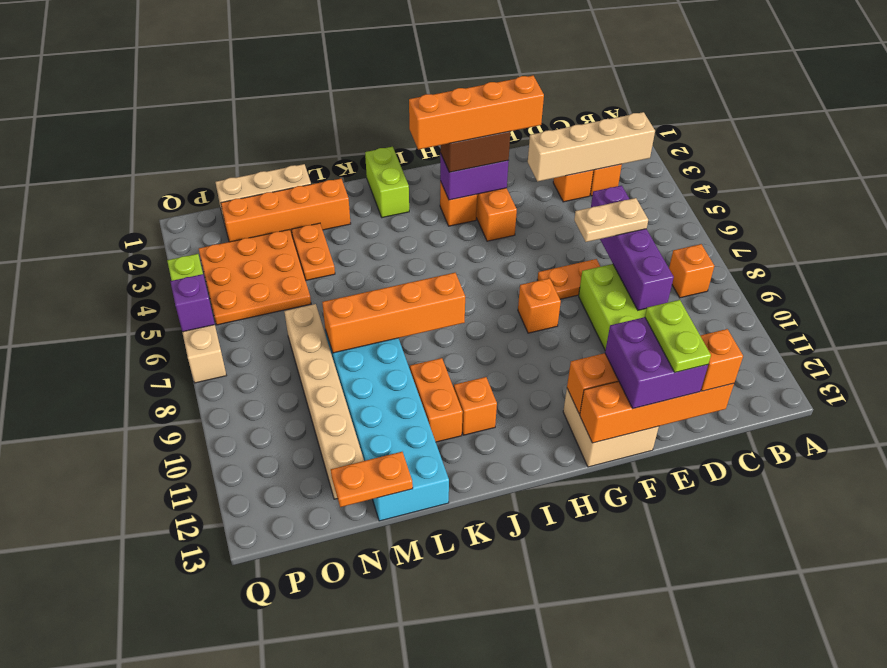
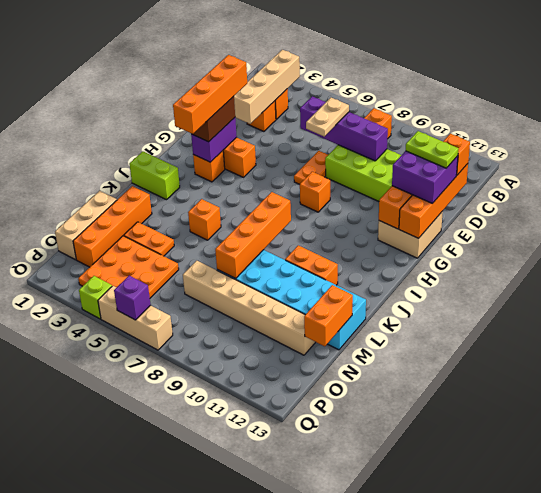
orange 1x1 brick [454,377,497,435] -> orange 1x1 brick moved to [188,199,221,240]
orange 1x2 plate [331,452,413,507] -> orange 1x2 brick [304,285,353,346]

